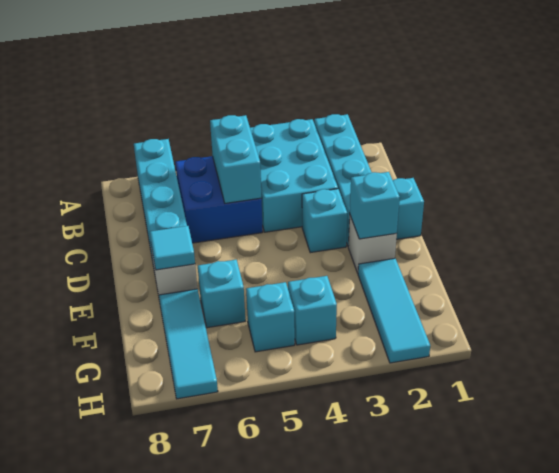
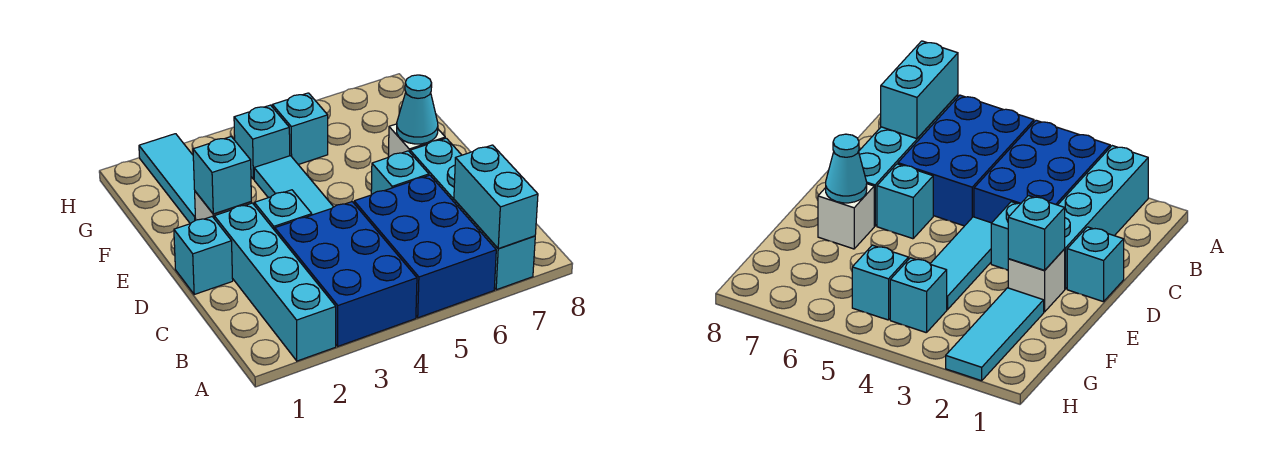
cyan 2x3 brick [250,119,338,232] -> blue 2x3 brick [275,202,417,346]
blue 2x2 brick [175,156,263,243] -> blue 2x3 brick [354,175,496,318]
cyan 1x2 brick [210,115,261,203] -> cyan 1x2 brick moved to [454,145,538,249]
cyan 1x1 tile [150,226,195,270] -> cyan 1x1 cone [397,75,438,144]
cyan 1x1 brick [198,260,245,328] -> cyan 1x1 brick moved to [371,151,429,195]
cyan 1x3 tile [159,289,218,399] -> cyan 1x3 tile moved to [254,156,333,215]

